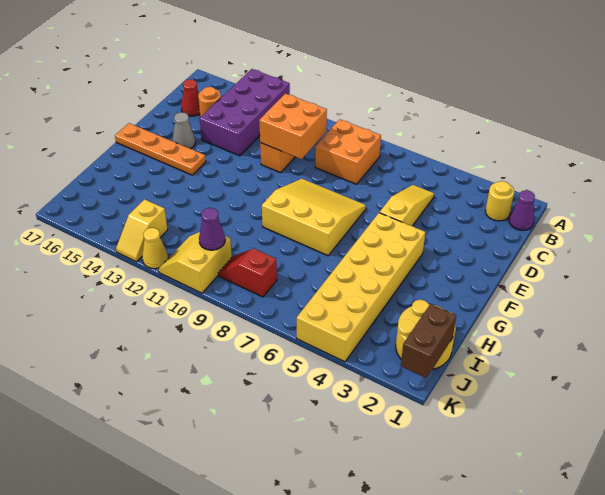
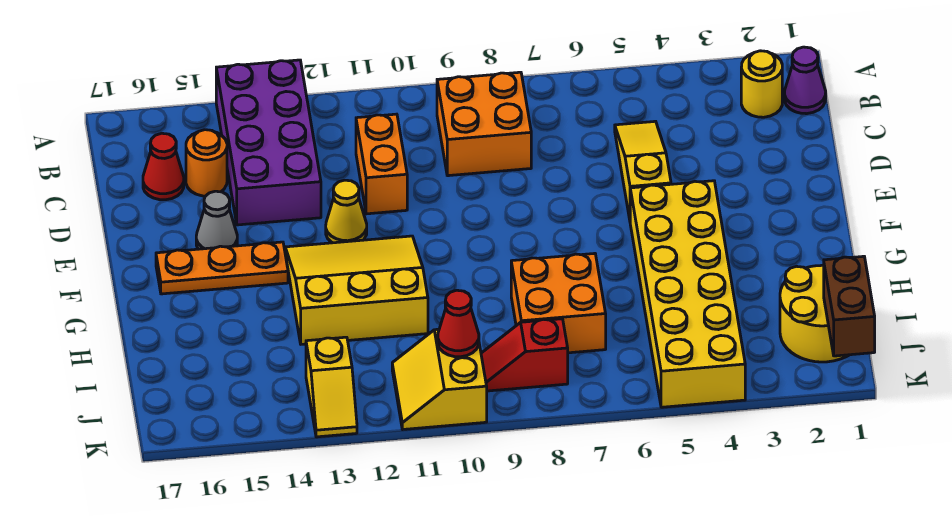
orange 2x2 brick [259,94,327,159] -> orange 2x2 brick moved to [511,253,606,353]
yellow 3x3 slope [262,179,366,256] -> yellow 3x3 slope moved to [285,236,428,344]
orange 1x4 plate [115,123,206,175] -> orange 1x3 plate [156,242,288,294]
purple 1x1 cone [199,208,225,250] -> red 1x1 cone [438,290,479,357]
yellow 1x1 cone [142,228,168,269] -> yellow 1x1 cone moved to [326,180,367,243]

